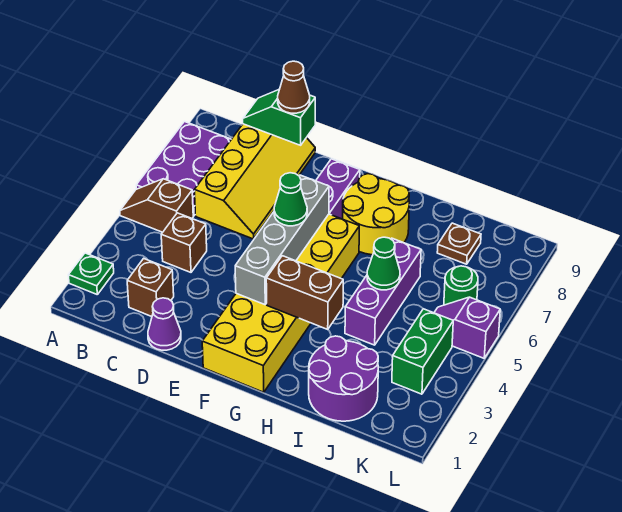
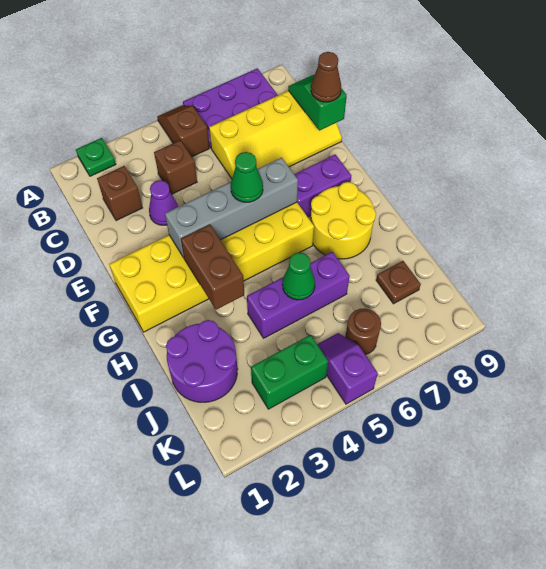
purple 1x1 cone [148,298,181,350] -> purple 1x1 cone moved to [149,180,178,225]
green 1x1 round brick [444,266,478,305] -> brown 1x1 round brick [345,308,381,355]

